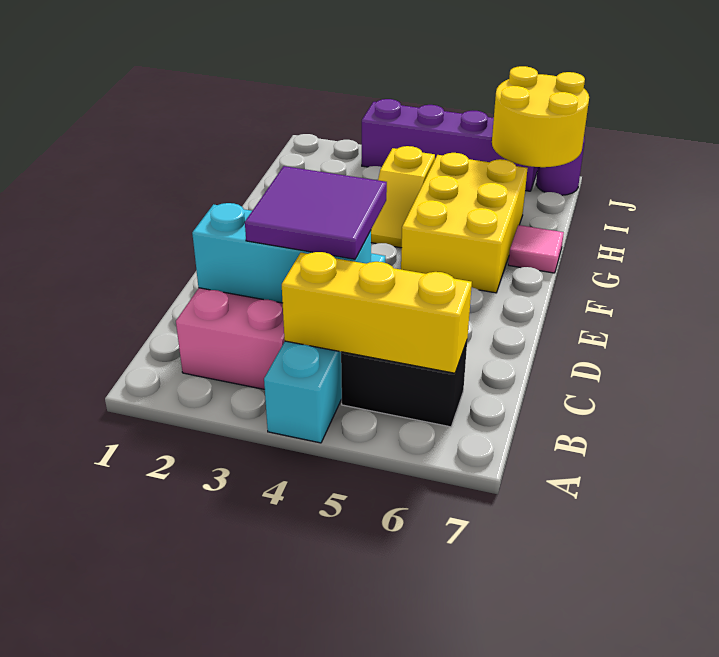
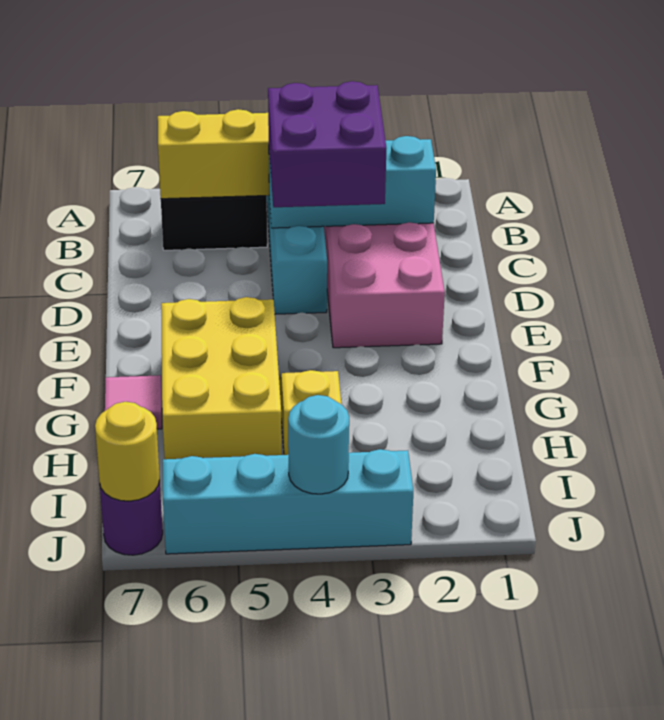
purple 2x2 tile [245,166,387,259] -> purple 2x2 brick [268,81,386,207]
yellow 2x2 round brick [492,66,589,167] -> yellow 1x1 round brick [95,402,160,501]
purple 1x4 brick [362,99,538,191] -> cyan 1x4 brick [163,449,413,554]
none -> cyan 1x1 round brick [288,395,349,494]

